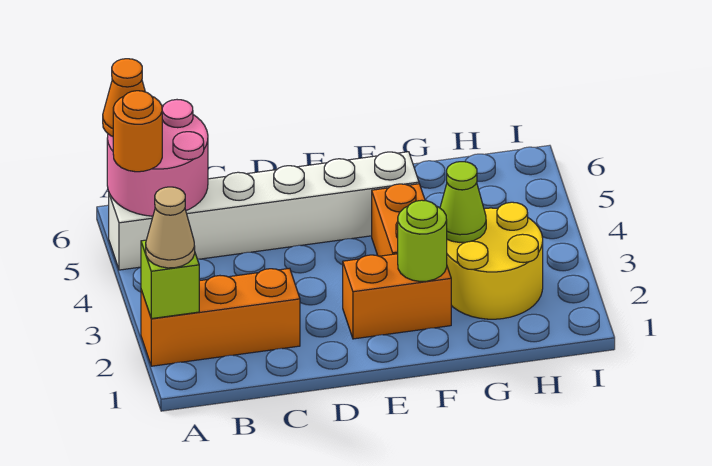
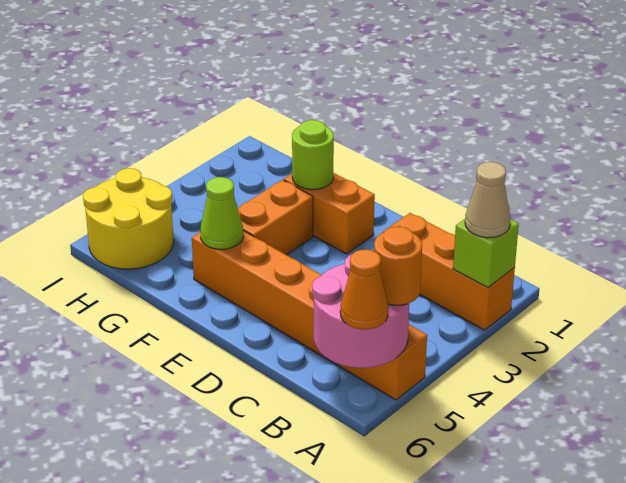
white 1x6 brick [109,152,419,270] -> orange 1x6 brick [192,231,427,400]
yellow 2x2 round brick [447,202,543,319] -> yellow 2x2 round brick moved to [83,168,174,269]
lime 1x1 cone [440,162,486,242] -> lime 1x1 cone moved to [200,177,243,249]

